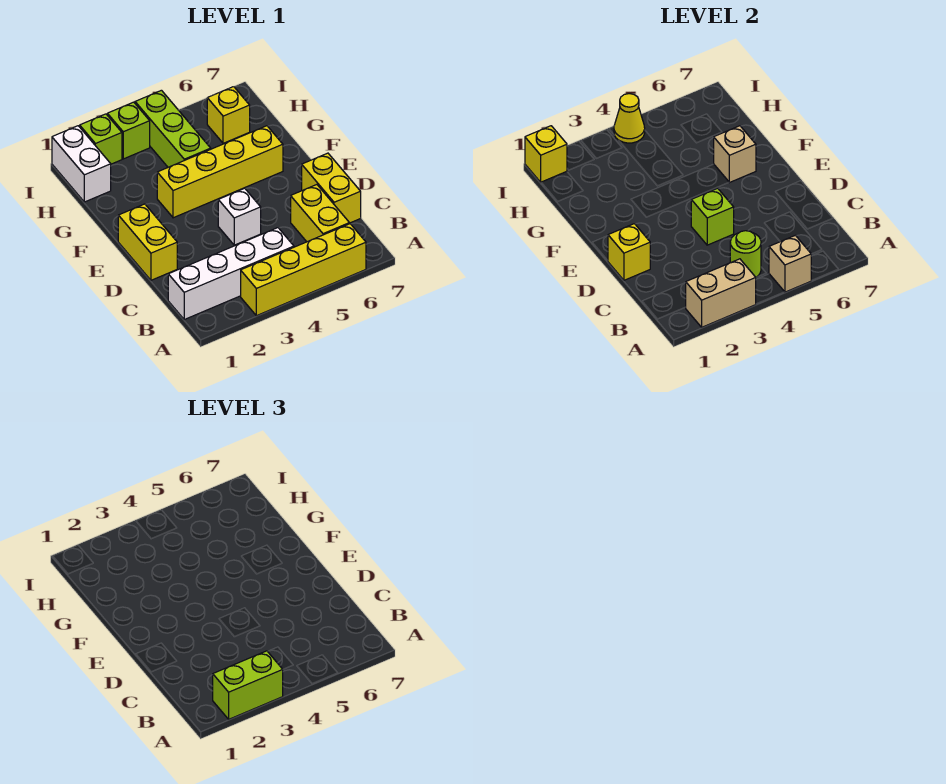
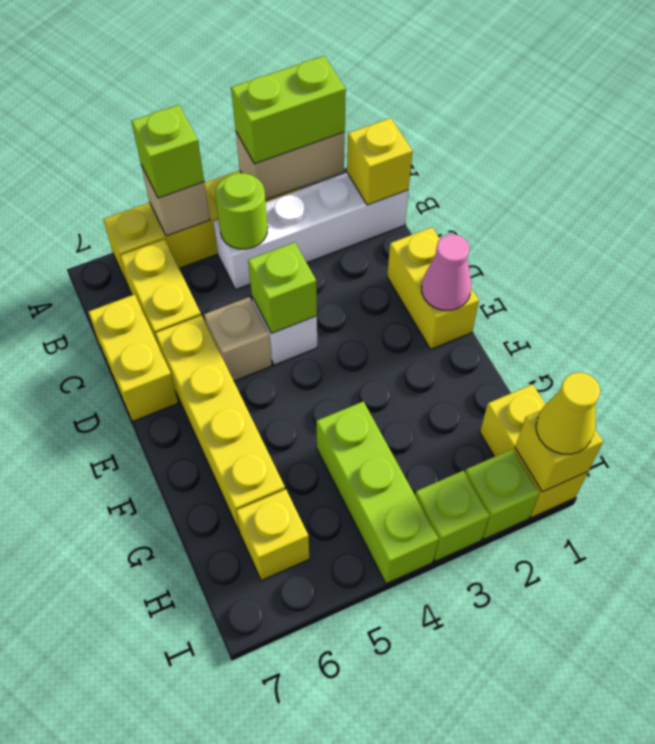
none -> lime 1x1 brick [131,105,204,198]
yellow 1x1 brick [608,224,650,280] -> yellow 1x1 brick moved to [347,118,412,205]
none -> pink 1x1 cone [422,234,471,310]
yellow 1x4 brick [157,126,283,218] -> yellow 1x4 brick turned to [155,315,285,533]
tan 1x1 brick [714,126,756,183] -> tan 1x1 brick moved to [204,297,272,381]
white 1x2 brick [52,126,111,202] -> yellow 1x2 brick [480,384,588,518]
yellow 1x1 cone [614,94,645,143] -> yellow 1x1 cone moved to [536,372,600,454]

